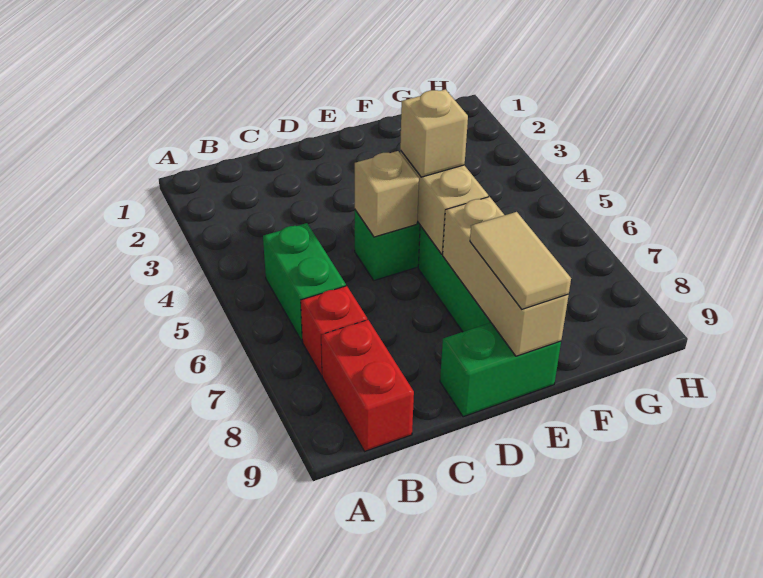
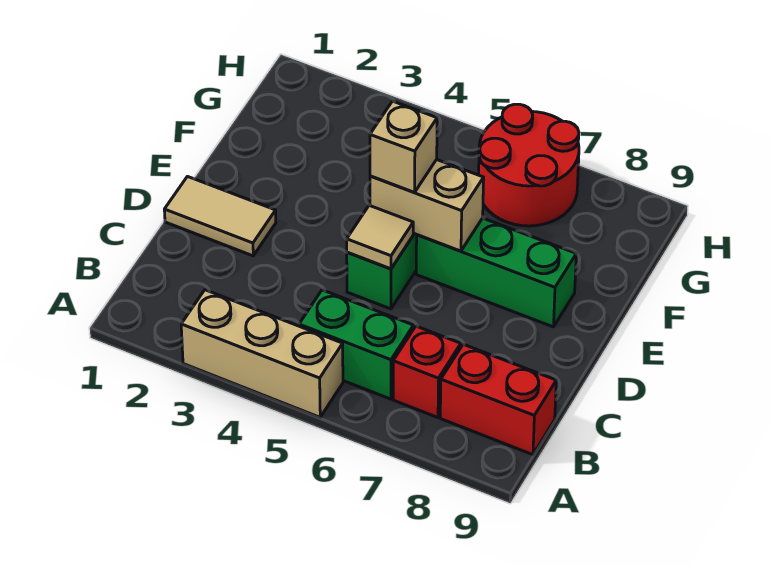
tan 1x1 brick [355,151,419,237] -> tan 1x1 tile [347,205,413,269]
green 1x2 brick [440,323,561,417] -> none
tan 1x3 brick [443,197,569,356] -> tan 1x3 brick moved to [181,290,343,417]
tan 1x2 tile [470,212,571,309] -> tan 1x2 tile moved to [164,177,276,256]
none -> red 2x2 round brick [479,104,579,226]

